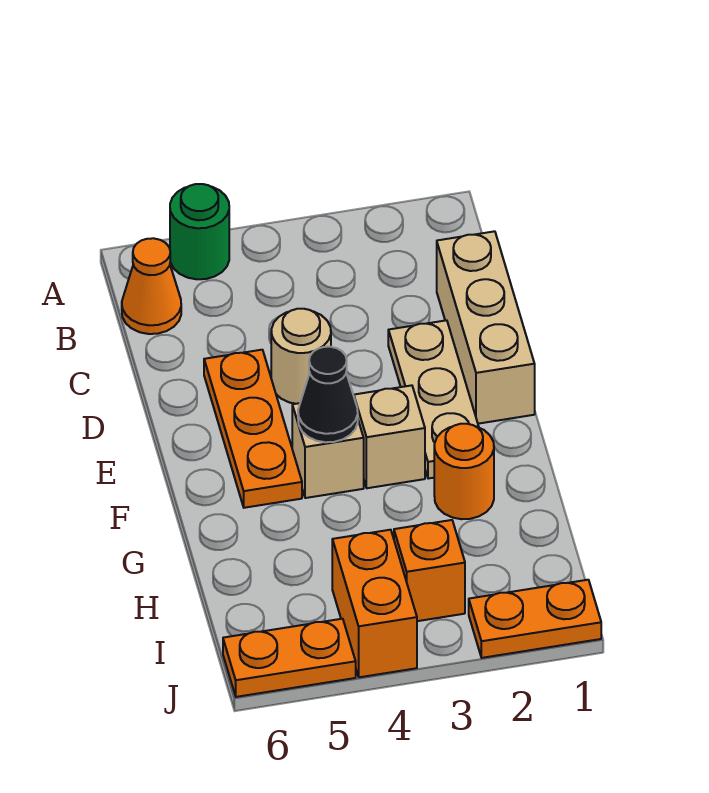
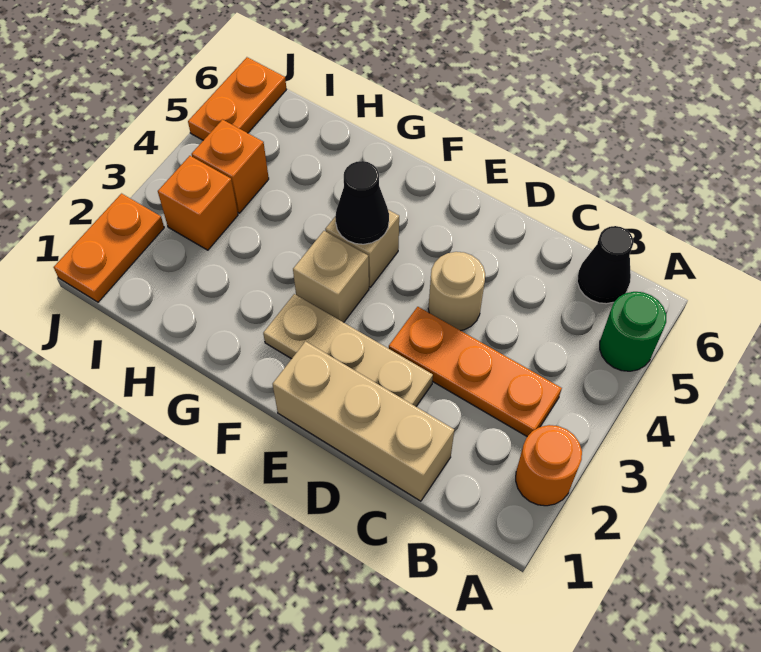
orange 1x1 cone [122,238,181,334] -> black 1x1 cone [577,226,633,304]
orange 1x3 plate [204,350,302,508] -> orange 1x3 plate moved to [389,307,562,436]
orange 1x1 round brick [434,424,494,519] -> orange 1x1 round brick moved to [516,425,582,506]
orange 1x2 brick [332,530,417,677] -> orange 1x1 brick [192,120,269,213]

